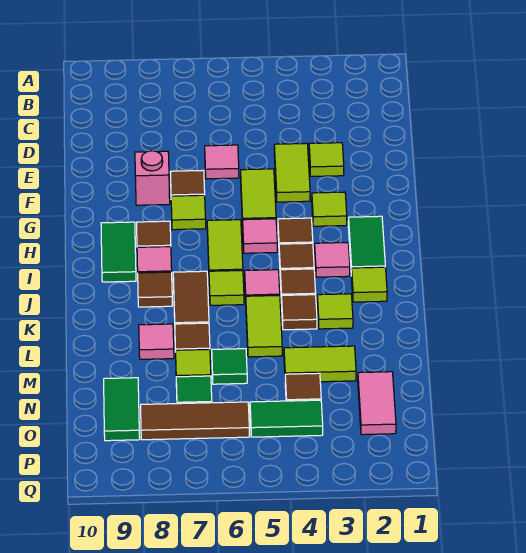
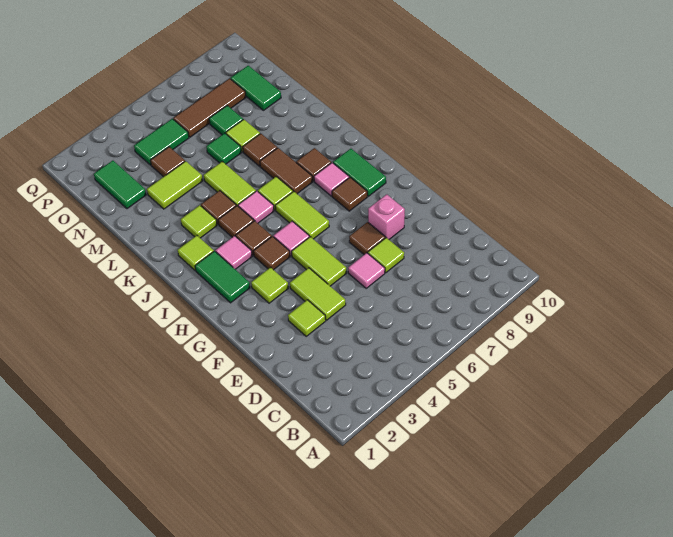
lime 1x1 tile [171,195,206,230] -> lime 1x1 tile moved to [368,238,404,273]
pink 1x1 tile [139,324,174,359] -> none
pink 1x2 tile [358,372,396,435] -> green 1x2 tile [94,161,146,209]

